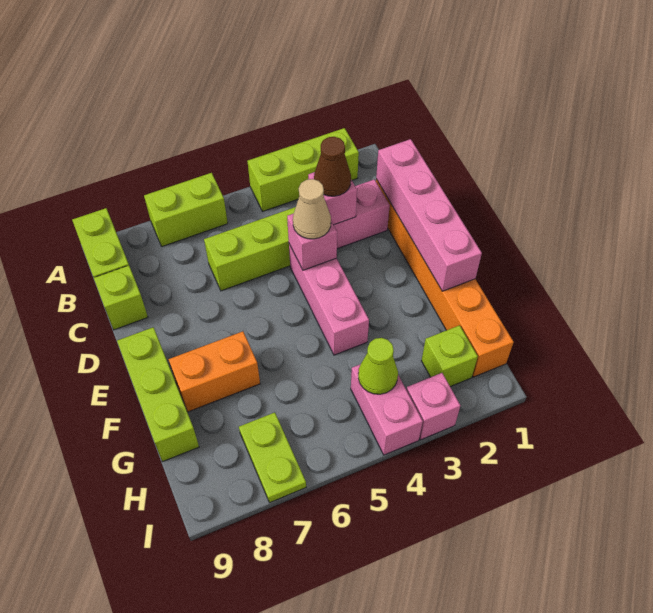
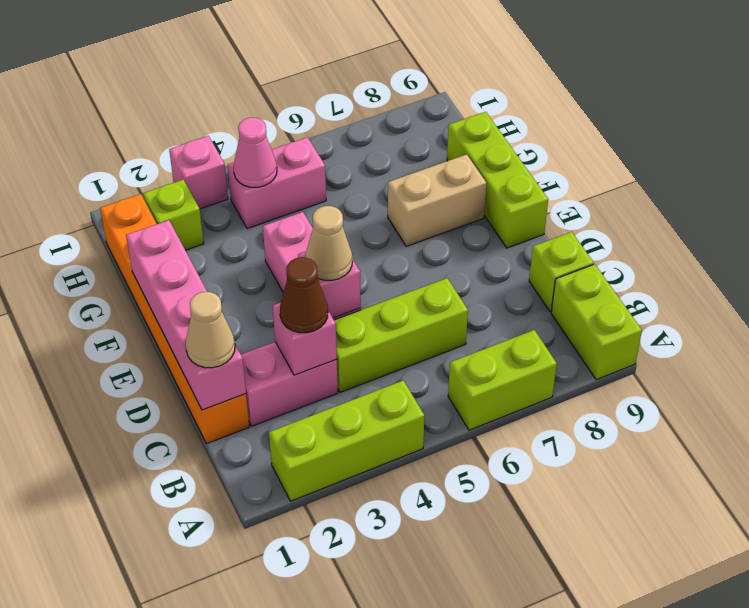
none -> tan 1x1 cone [186,292,235,368]
orange 1x2 brick [169,331,260,412] -> tan 1x2 brick [388,154,487,246]
pink 1x2 brick [351,365,423,455] -> pink 1x2 brick turned to [228,137,326,229]
lime 1x1 cone [358,338,398,394] -> pink 1x1 cone [234,117,277,187]
lime 1x2 plate [239,412,306,503] -> none

